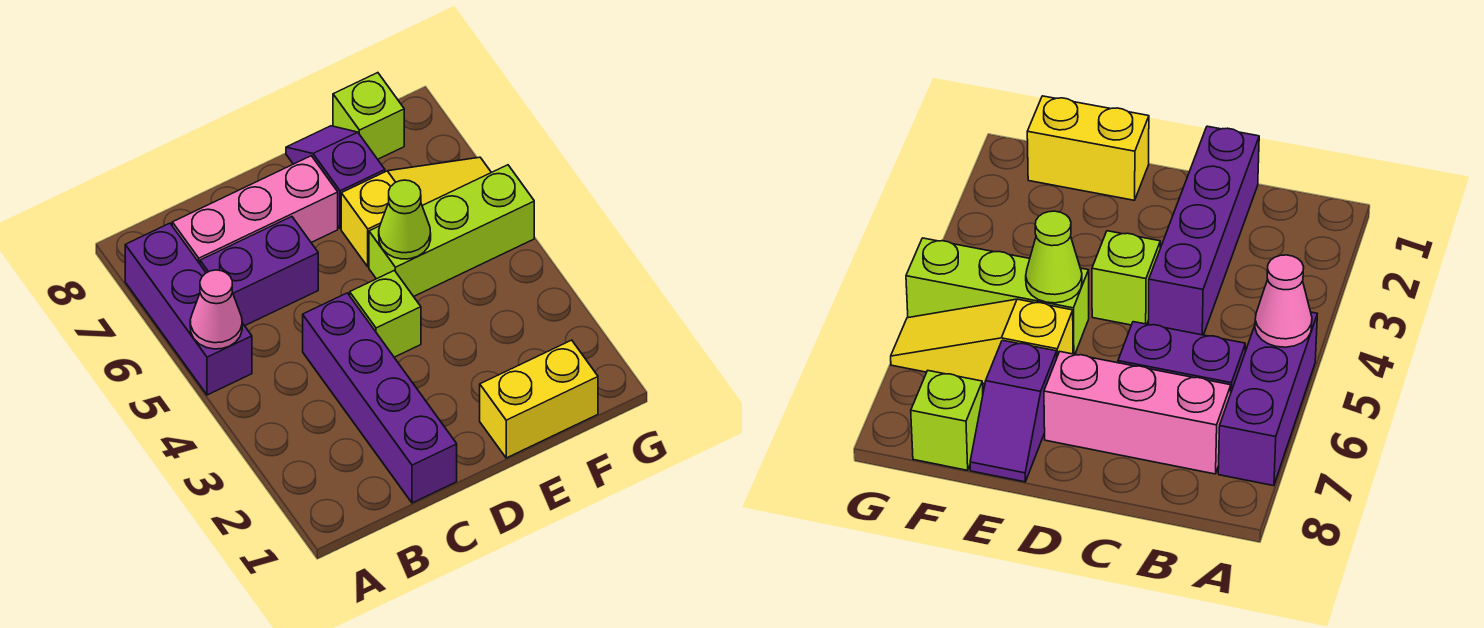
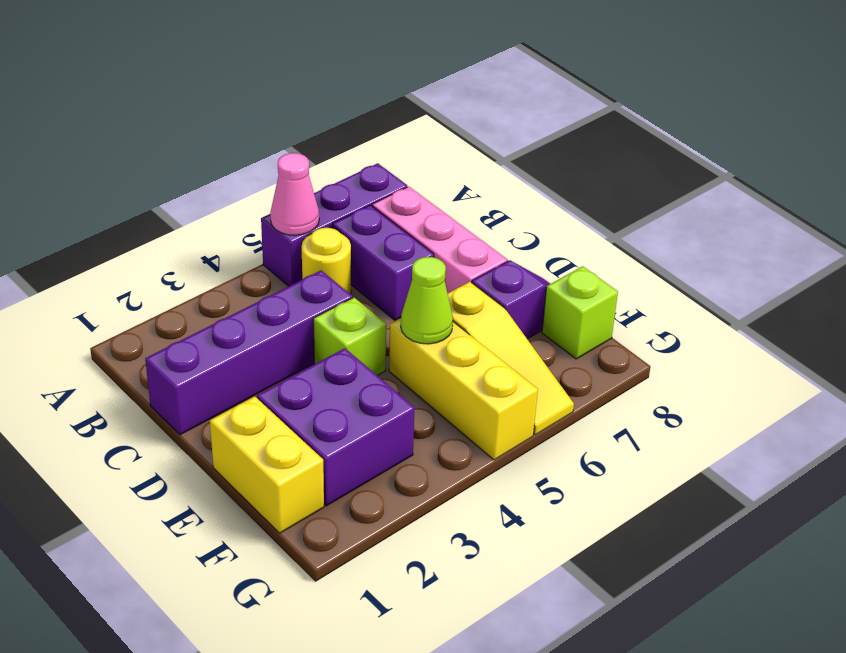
none -> yellow 1x1 round brick [302,228,351,294]
none -> purple 2x2 brick [257,348,415,506]
lime 1x3 brick [369,165,534,297] -> yellow 1x3 brick [389,319,538,460]

